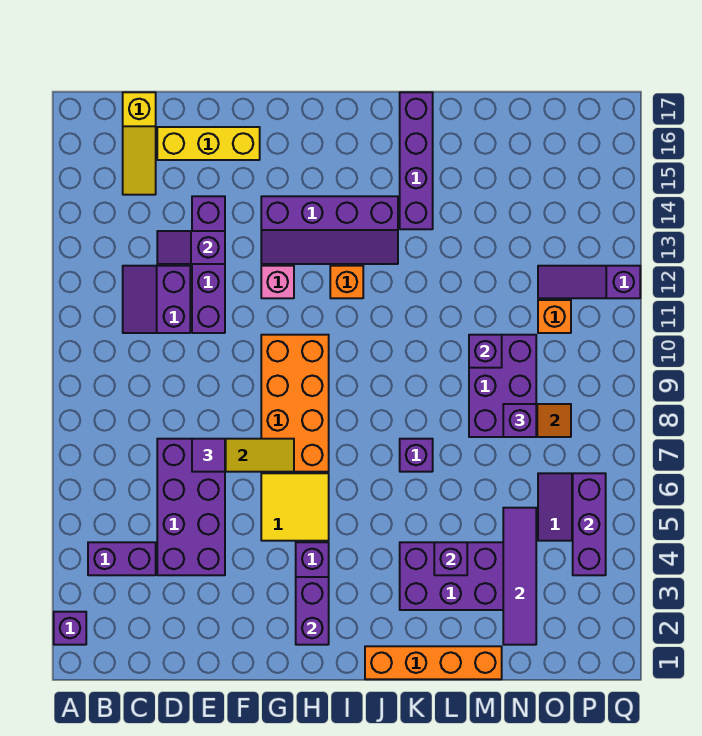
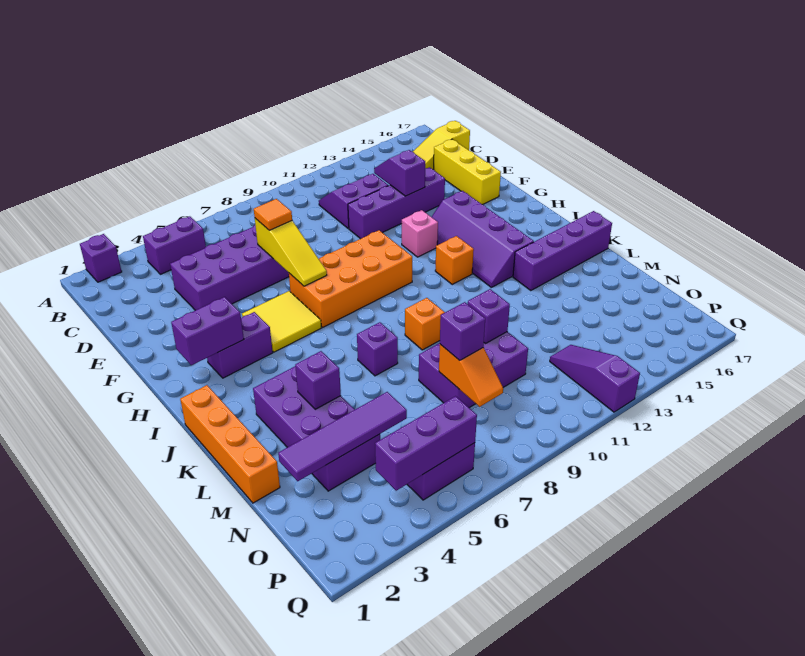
purple 1x2 brick [88,542,156,575] -> purple 1x2 brick turned to [143,216,206,274]
purple 1x1 tile [192,439,225,472] -> orange 1x1 tile [254,199,292,230]
orange 1x1 brick [538,300,571,333] -> orange 1x1 brick moved to [405,298,445,350]

